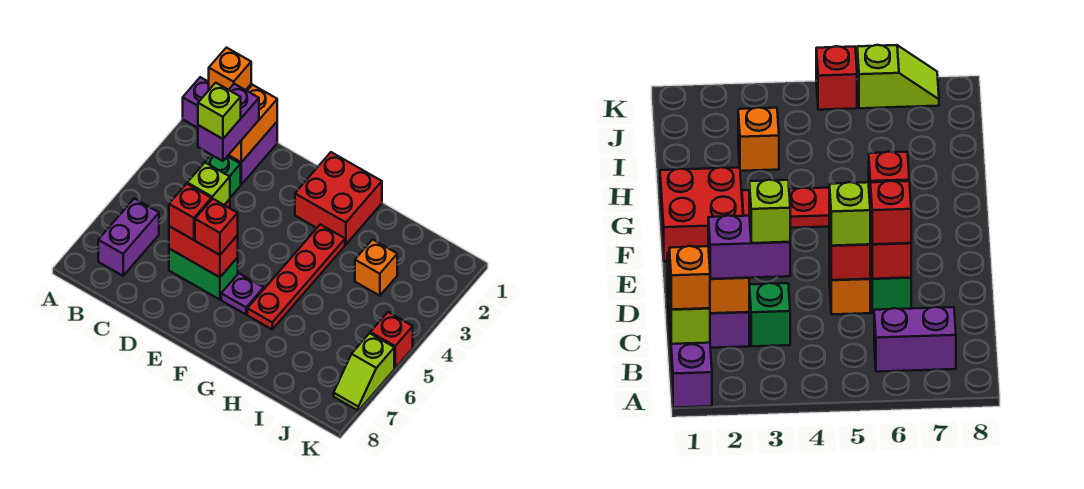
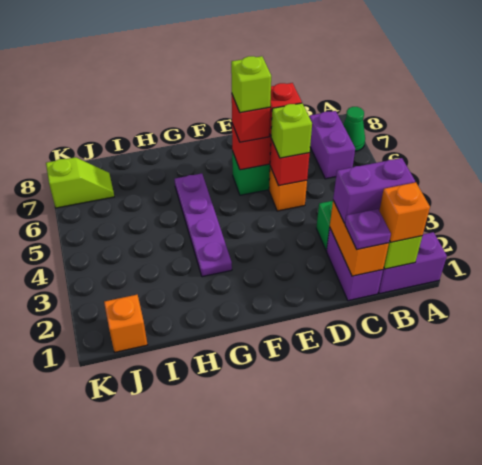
none -> green 1x1 cone [343,107,365,152]
purple 1x2 brick [198,84,259,161] -> purple 1x2 brick turned to [333,158,415,223]
lime 1x1 brick [198,83,241,139] -> lime 1x1 brick moved to [231,56,271,113]
red 2x2 brick [295,152,382,244] -> none
purple 1x1 plate [221,273,264,314] -> purple 1x1 plate moved to [345,209,391,249]
red 1x4 plate [247,224,345,329] -> purple 1x4 plate [175,174,232,277]
orange 1x1 brick [355,240,397,296] -> orange 1x1 brick moved to [104,295,147,352]
red 1x1 brick [370,312,413,368] -> none
lime 1x2 slope [334,333,394,411] -> lime 1x2 slope turned to [46,157,114,208]

